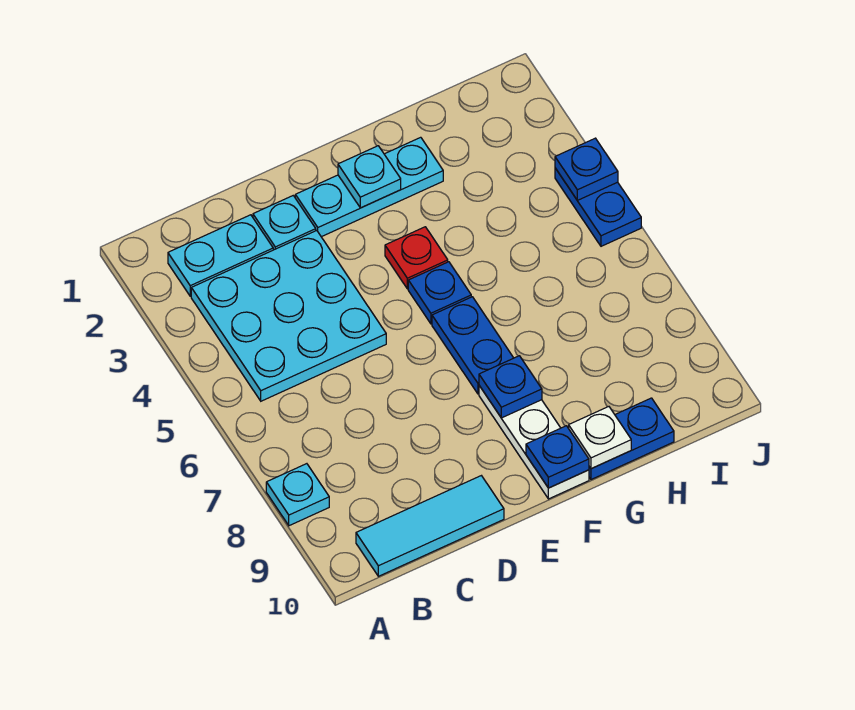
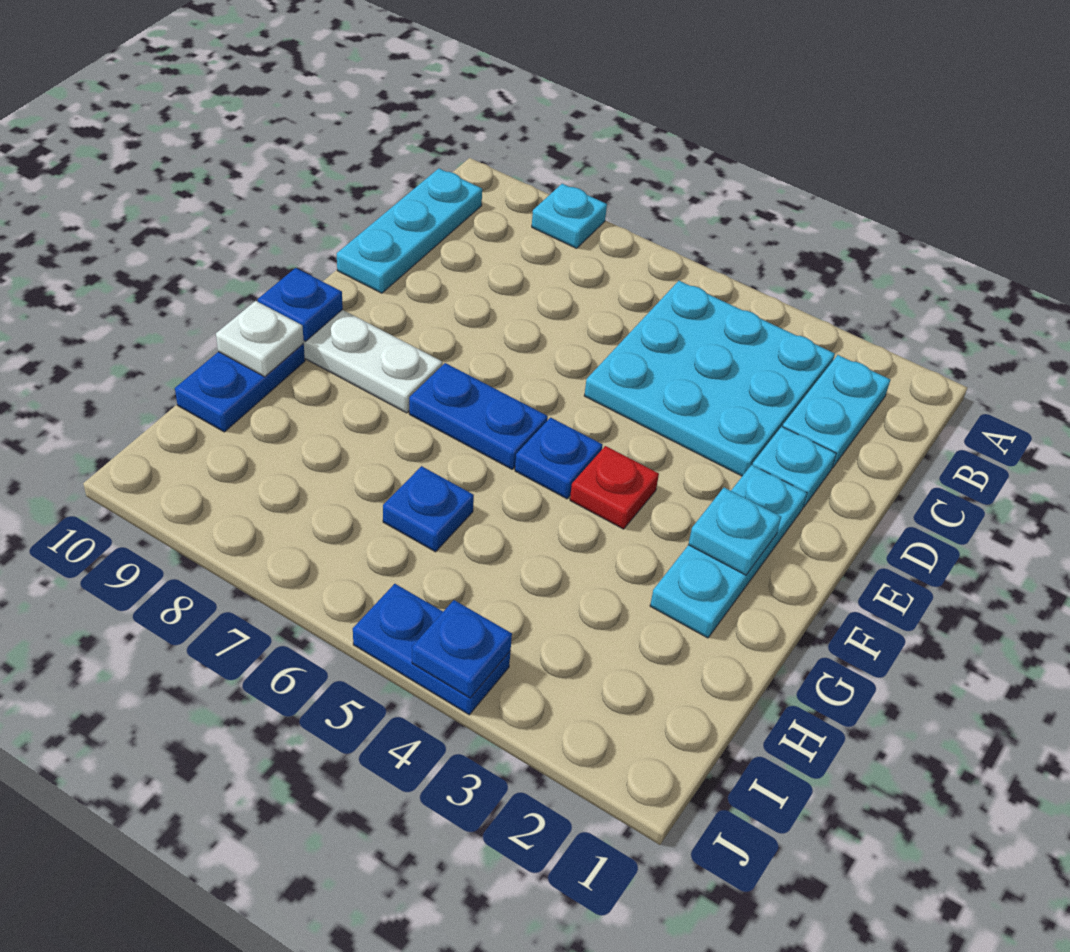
cyan 1x3 tile [356,476,504,576] -> cyan 1x3 plate [337,168,482,293]
blue 1x1 plate [479,356,542,418] -> blue 1x1 plate moved to [383,466,474,552]

